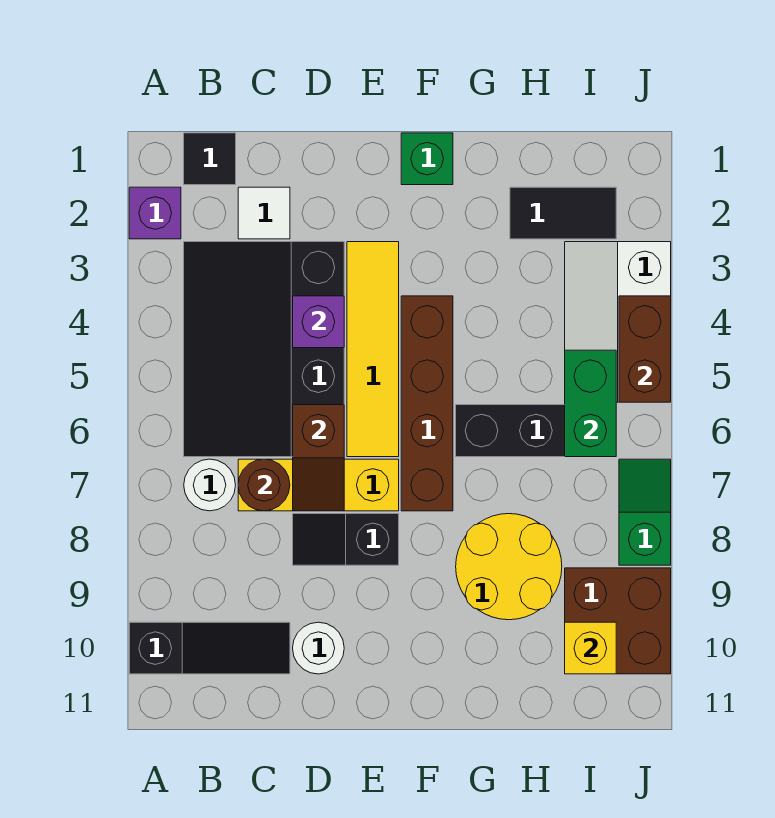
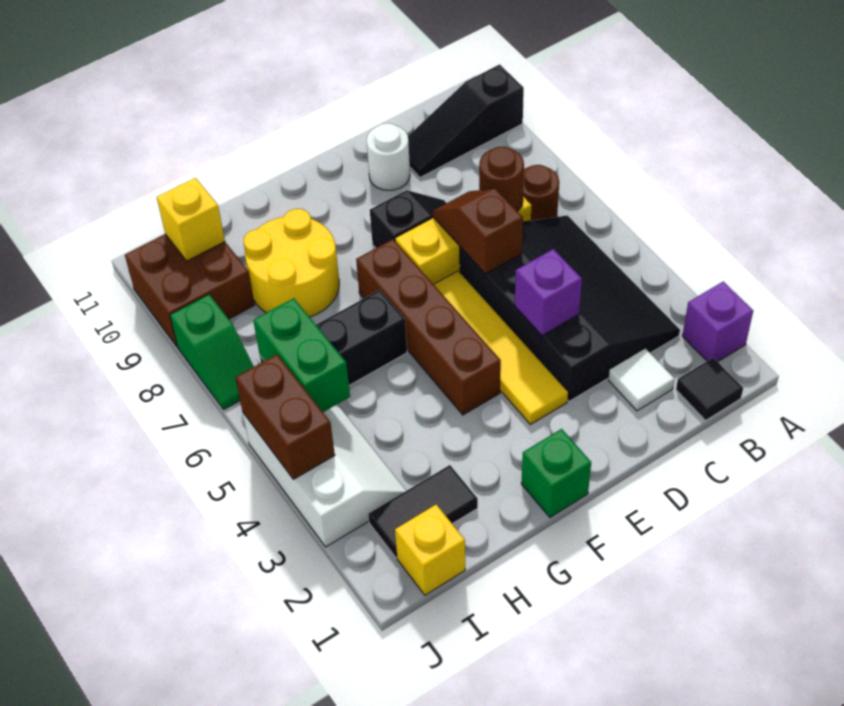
white 1x1 round brick [184,459,235,511] -> brown 1x1 round brick [523,165,559,221]
none -> yellow 1x1 brick [395,505,465,595]

